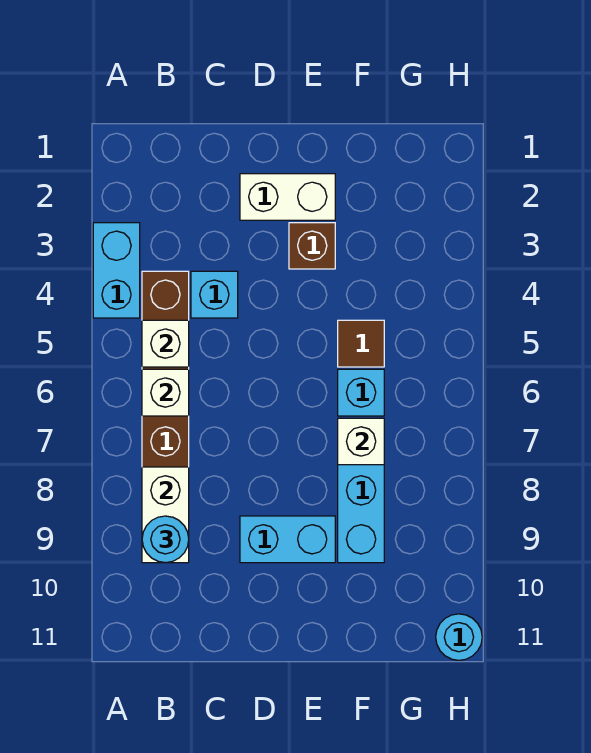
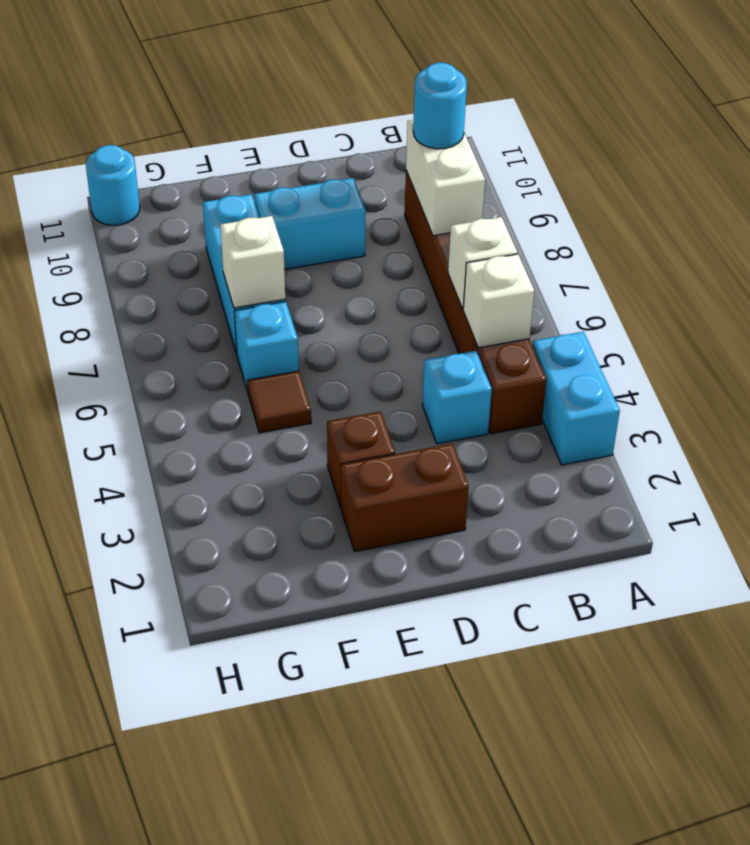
white 1x2 brick [240,174,335,220] -> brown 1x2 brick [341,444,469,552]

